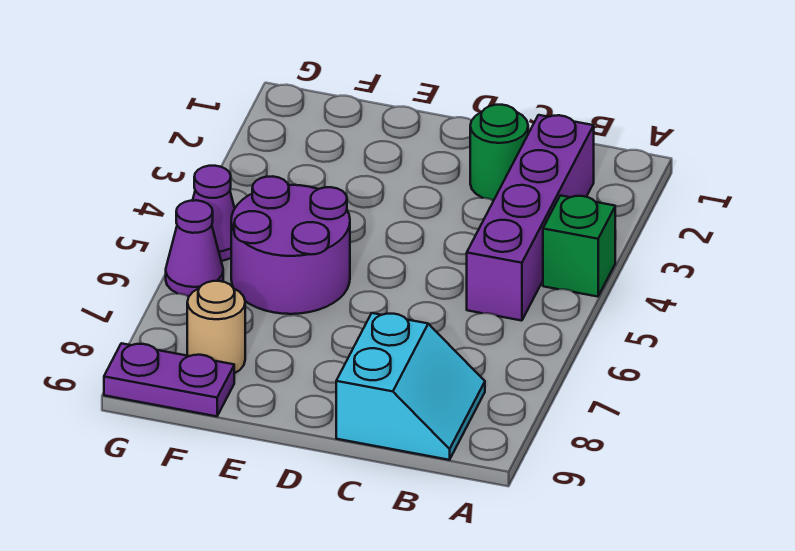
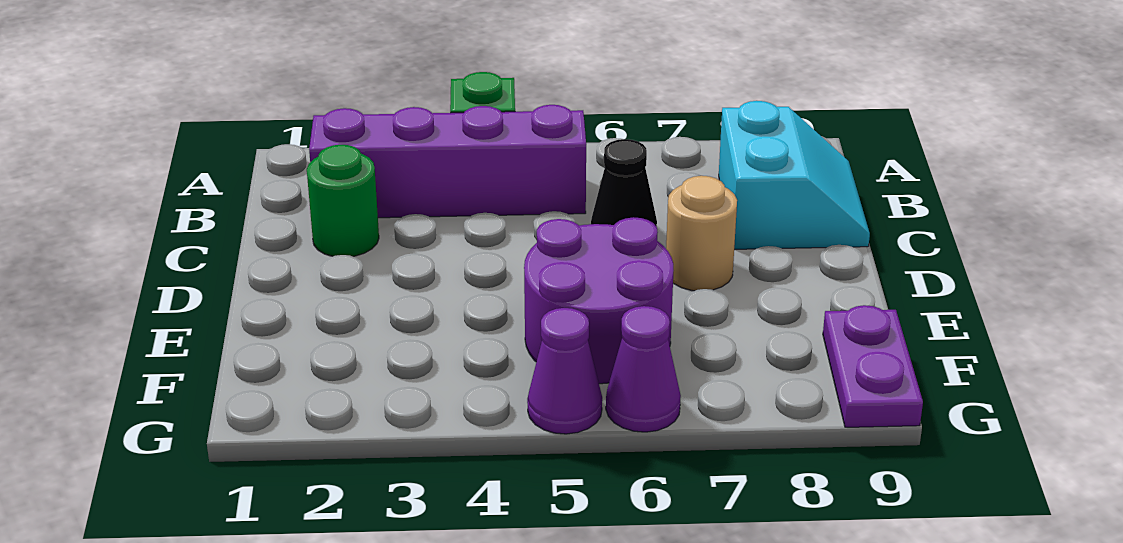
cyan 2x2 slope [336,313,485,460] -> cyan 2x2 slope turned to [719,101,870,249]
none -> black 1x1 cone [591,139,657,227]
tan 1x1 round brick [187,281,245,373] -> tan 1x1 round brick moved to [666,176,737,291]

